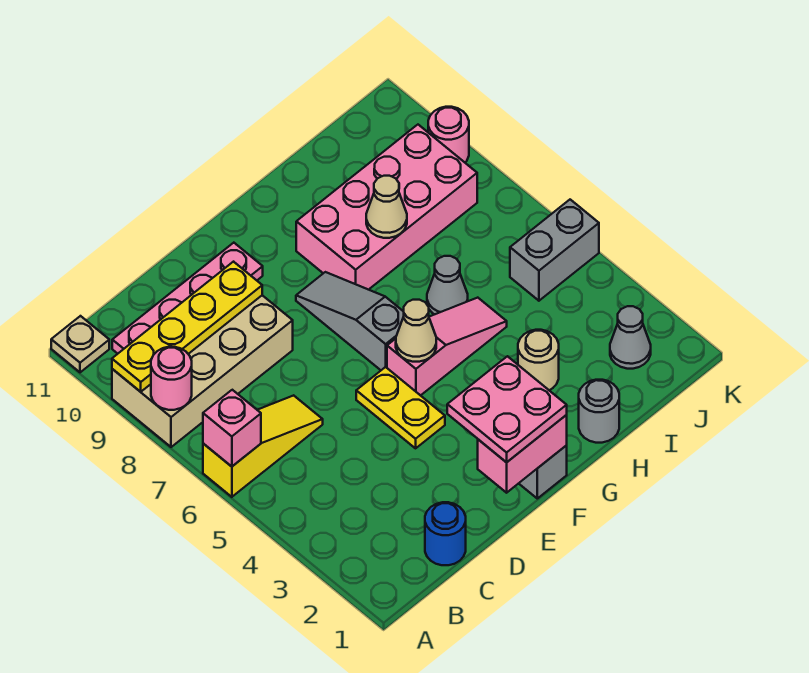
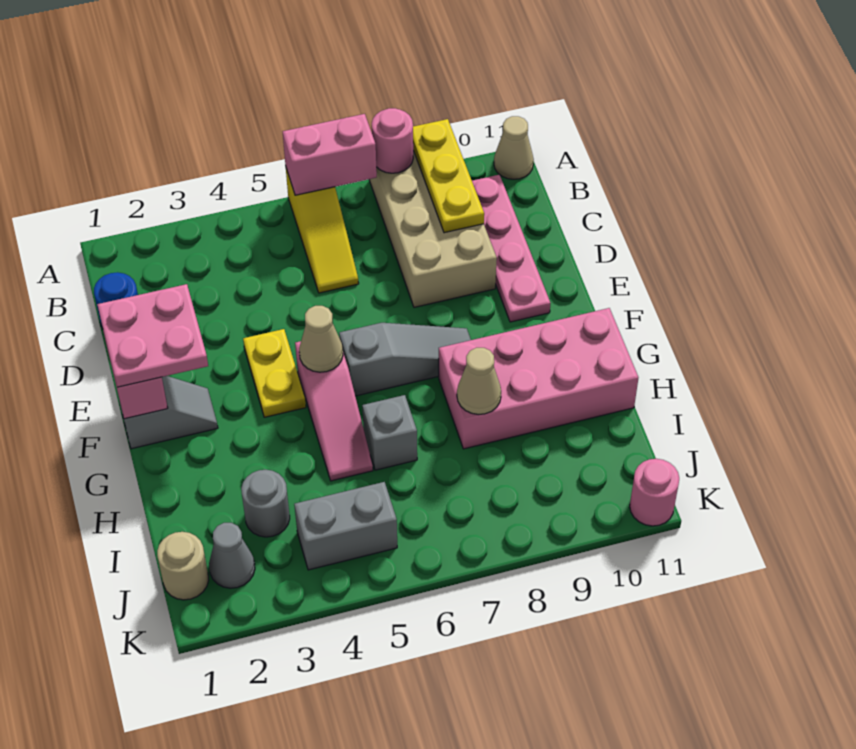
pink 1x1 brick [203,390,261,467] -> pink 1x2 brick [283,114,377,195]
yellow 1x4 plate [112,262,262,392] -> yellow 1x3 plate [413,119,484,233]
tan 1x1 plate [51,316,109,372] -> tan 1x1 cone [494,116,534,179]
yellow 1x2 plate [356,367,445,448] -> yellow 1x2 plate turned to [243,329,306,417]
pink 2x4 brick [296,125,477,290] -> pink 2x4 brick turned to [439,308,638,449]
grey 1x1 round brick [579,380,619,443] -> grey 1x1 round brick moved to [241,470,290,537]
tan 1x1 round brick [518,330,559,390] -> tan 1x1 round brick moved to [157,532,208,600]
grey 1x1 cone [427,256,468,314] -> grey 1x1 brick [362,395,417,470]
grey 1x2 brick [510,200,599,301] -> grey 1x2 brick turned to [294,482,397,570]
pink 1x1 round brick [428,107,469,162] -> pink 1x1 round brick moved to [630,459,679,526]

